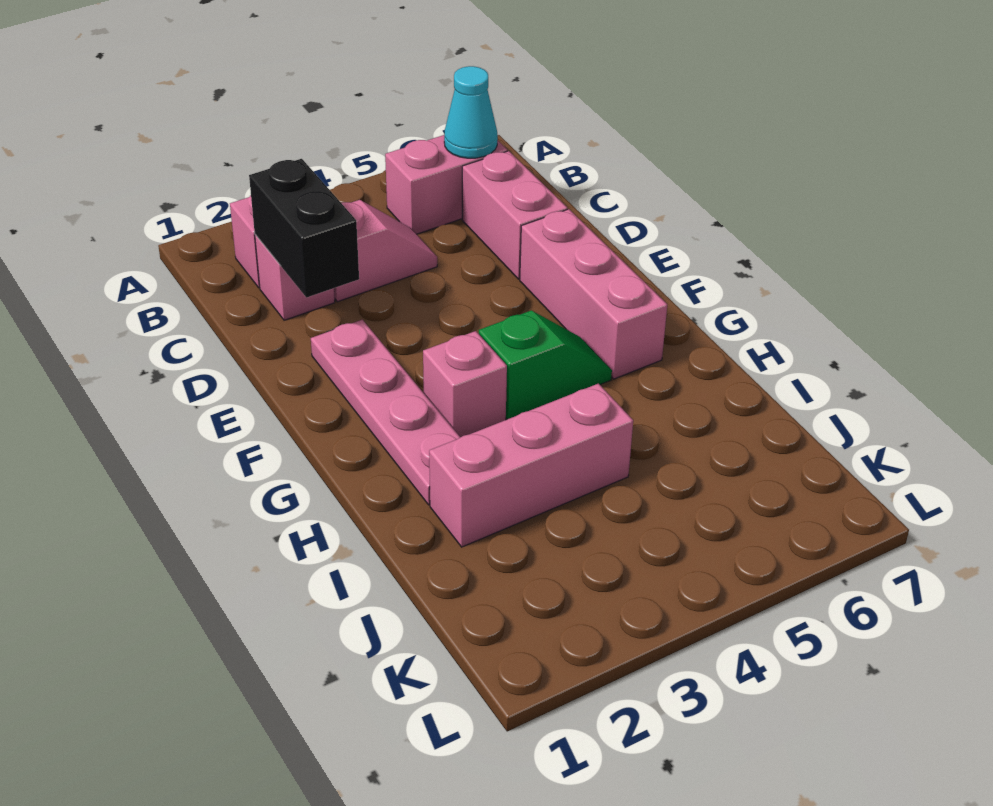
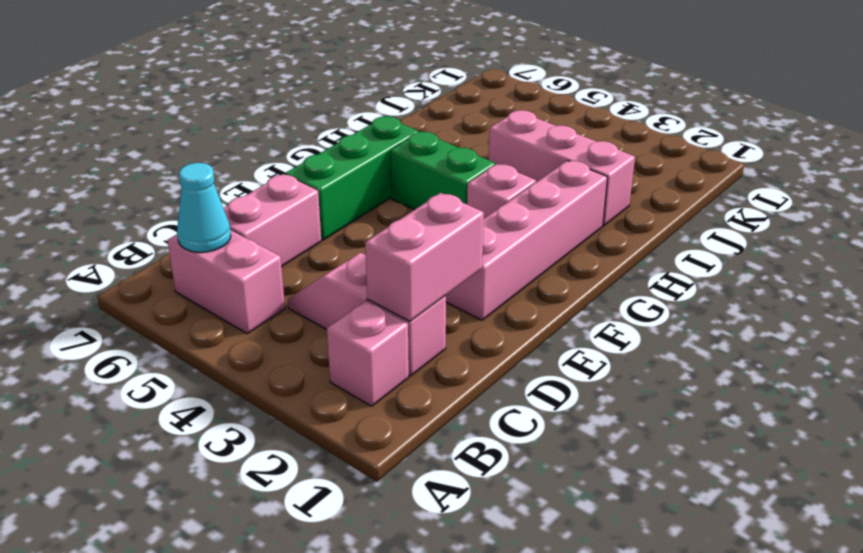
black 1x2 brick [249,159,359,298] -> pink 1x2 brick [365,193,484,321]
pink 1x4 plate [311,320,460,505] -> pink 1x4 brick [446,161,607,320]
pink 1x3 brick [520,209,667,379] -> green 1x3 brick [285,116,419,240]
green 1x2 slope [479,310,612,419] -> green 1x2 brick [390,132,495,210]

